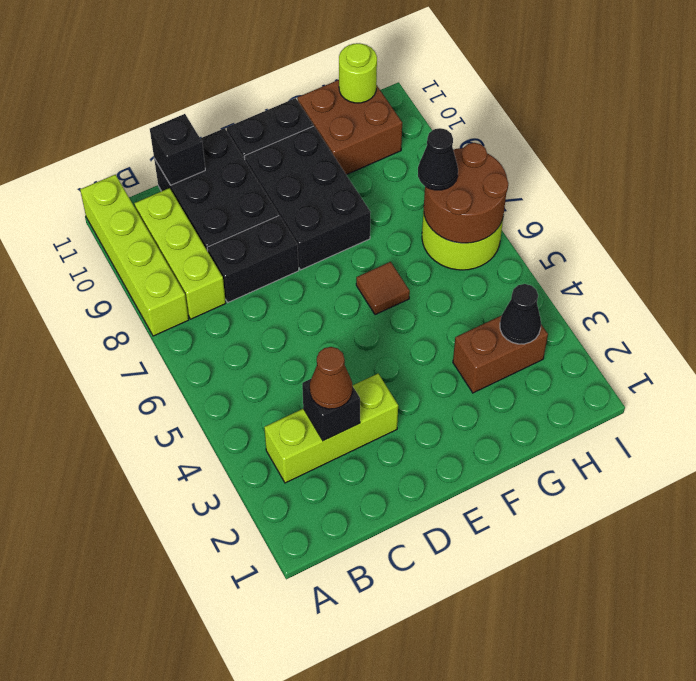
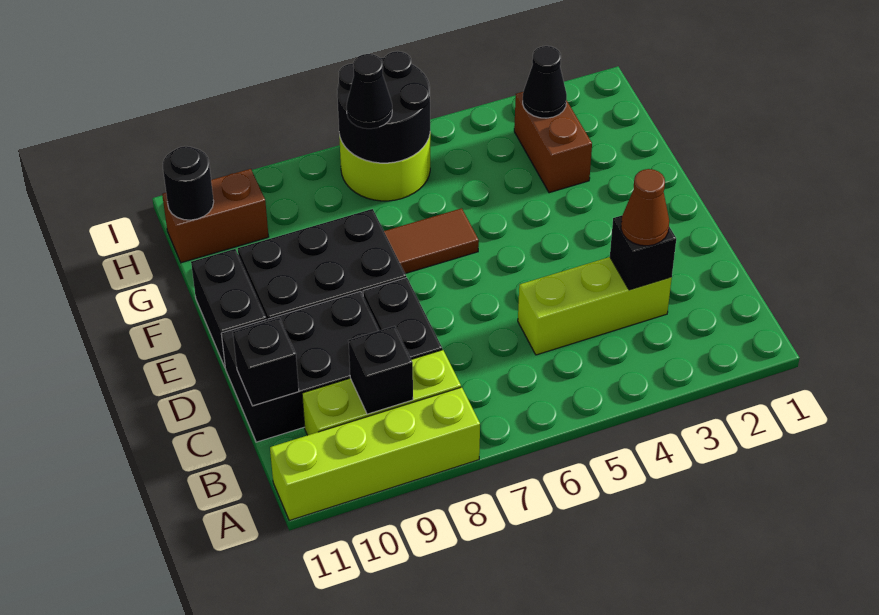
lime 1x3 brick [264,374,398,483] -> lime 1x3 brick turned to [518,257,672,355]
none -> black 1x1 brick [348,326,413,414]
brown 1x1 tile [356,262,410,315] -> brown 1x2 tile [384,208,479,274]
brown 2x2 brick [297,80,402,175] -> brown 1x2 brick [162,169,269,263]
brown 2x2 round brick [424,143,508,243] -> black 2x2 round brick [337,51,430,163]
lime 1x1 round brick [339,43,377,103] -> black 1x1 round brick [163,146,214,220]

